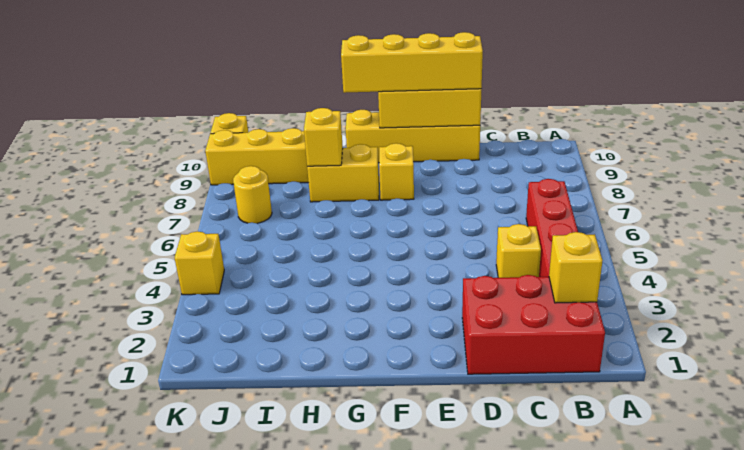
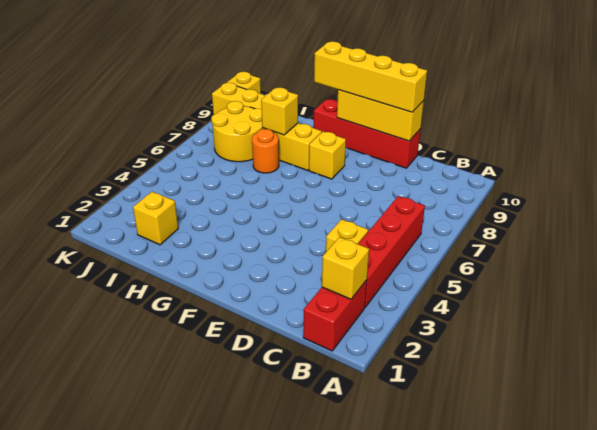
red 2x3 brick [462,275,605,374] -> red 1x2 brick [303,280,367,351]
yellow 1x4 brick [346,110,480,163] -> red 1x4 brick [314,99,421,168]
none -> orange 1x1 round brick [252,129,279,173]
yellow 1x1 round brick [233,166,272,223] -> yellow 2x2 round brick [211,101,262,162]
yellow 1x1 brick [175,231,224,295] -> yellow 1x1 brick moved to [133,192,178,245]

